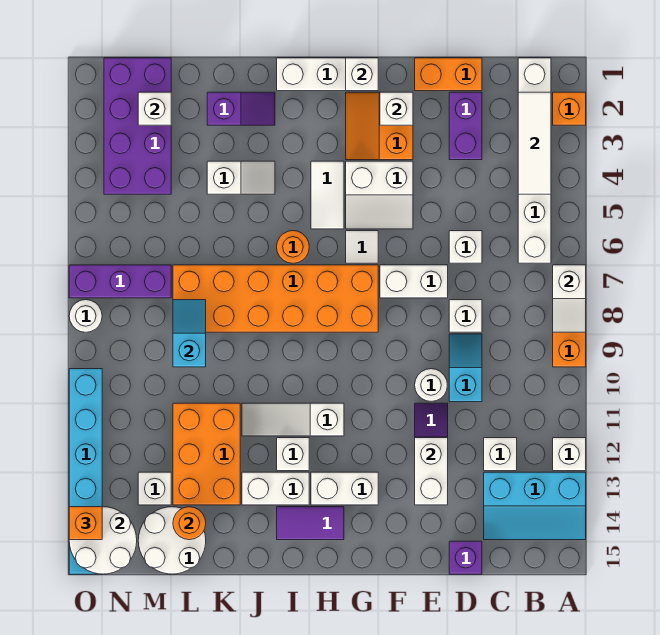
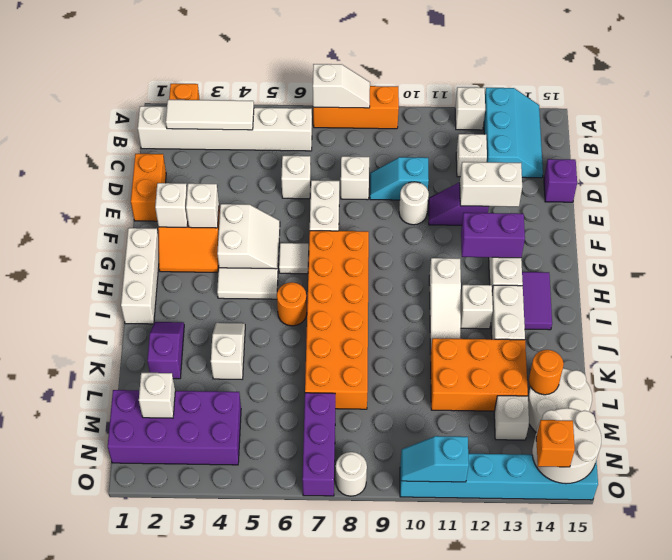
purple 1x2 brick [449,92,482,160] -> purple 1x2 brick moved to [461,213,525,258]
white 1x1 brick [346,58,378,91] -> white 1x1 brick moved to [186,183,219,228]
cyan 1x2 slope [173,300,206,367] -> cyan 1x2 slope moved to [401,436,469,482]

